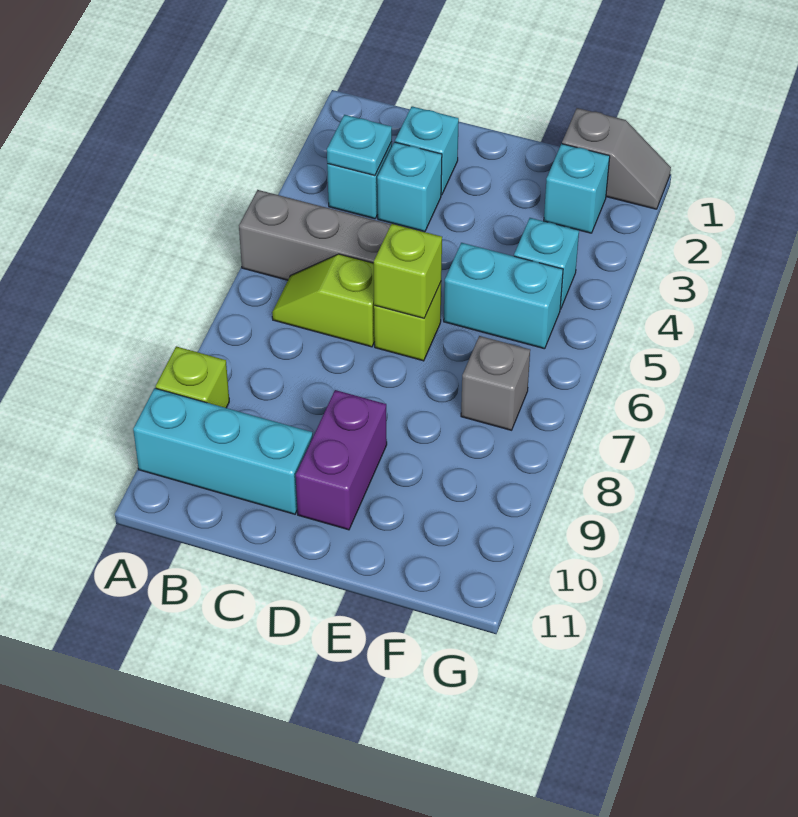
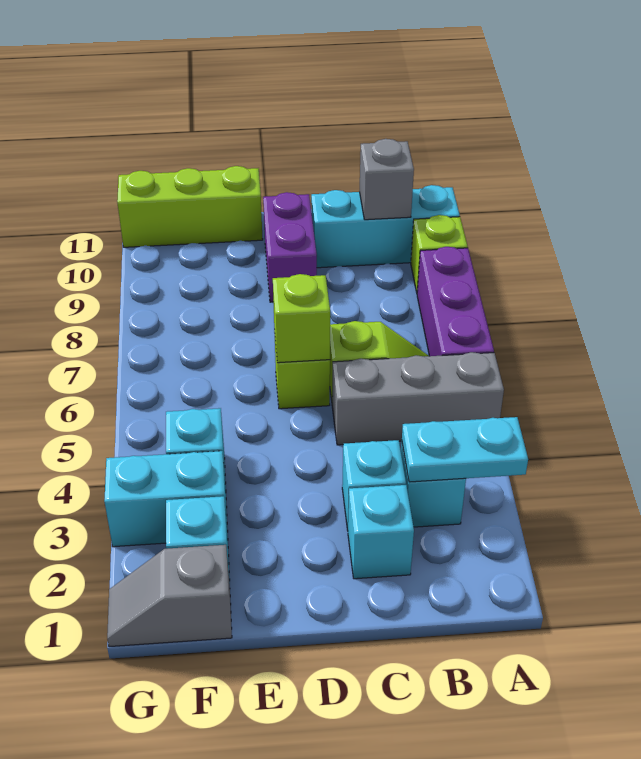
none -> purple 1x3 brick [417,247,494,356]
cyan 1x1 plate [327,115,392,176] -> cyan 1x2 plate [402,417,528,482]
cyan 1x2 brick [444,243,563,349] -> cyan 1x2 brick moved to [104,451,228,547]
none -> lime 1x3 brick [117,166,263,247]
grey 1x1 brick [461,336,530,430] -> grey 1x1 brick moved to [359,139,414,220]

